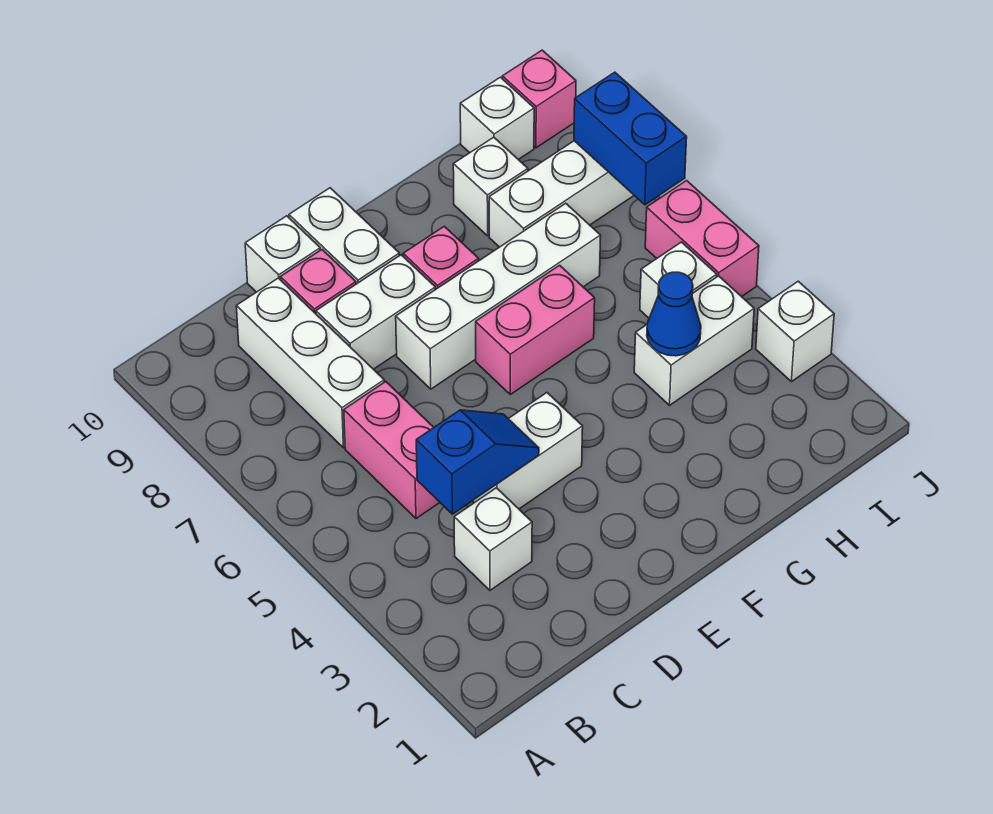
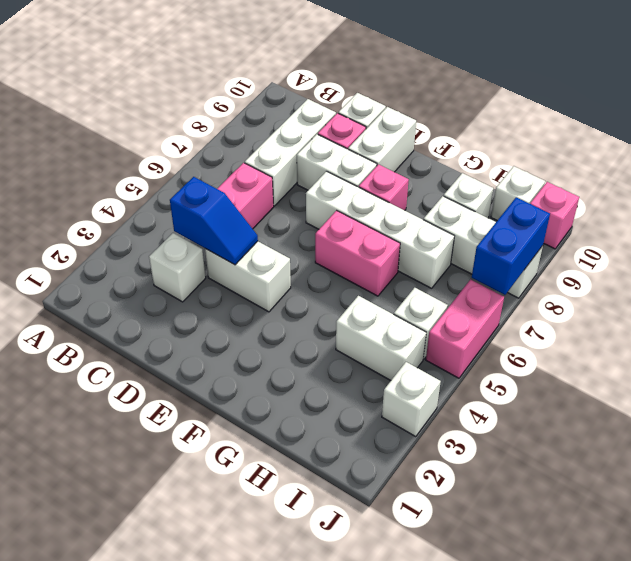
blue 1x1 cone [647,272,701,356] -> none

